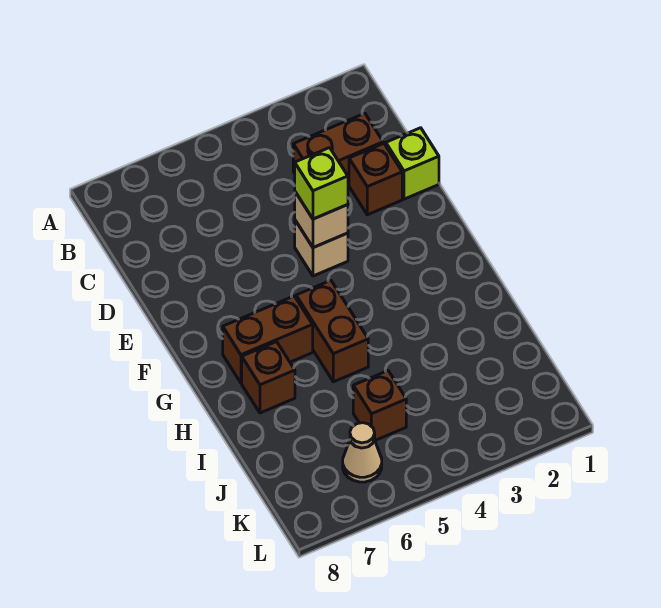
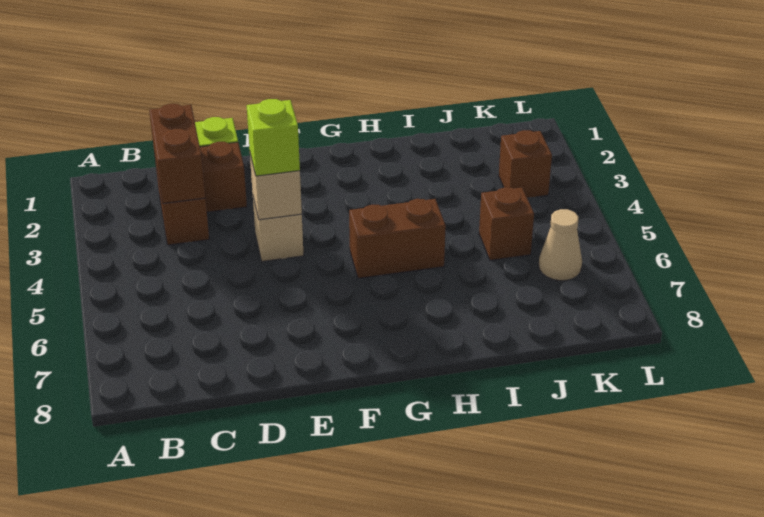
brown 1x2 brick [223,296,313,383] -> brown 1x2 brick moved to [149,104,205,203]
brown 1x1 brick [242,342,295,413] -> brown 1x1 brick moved to [499,130,552,198]

